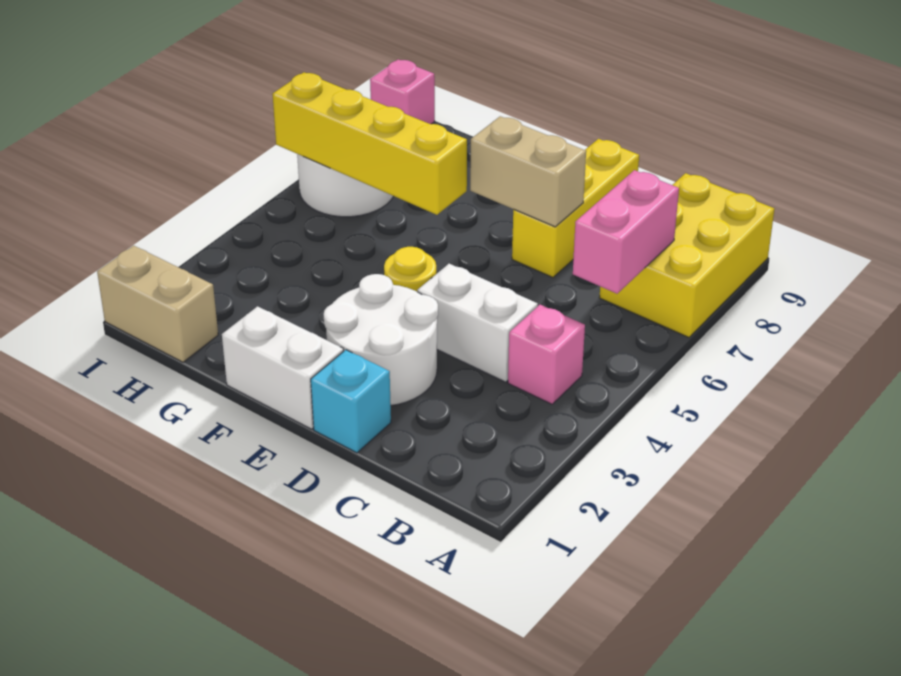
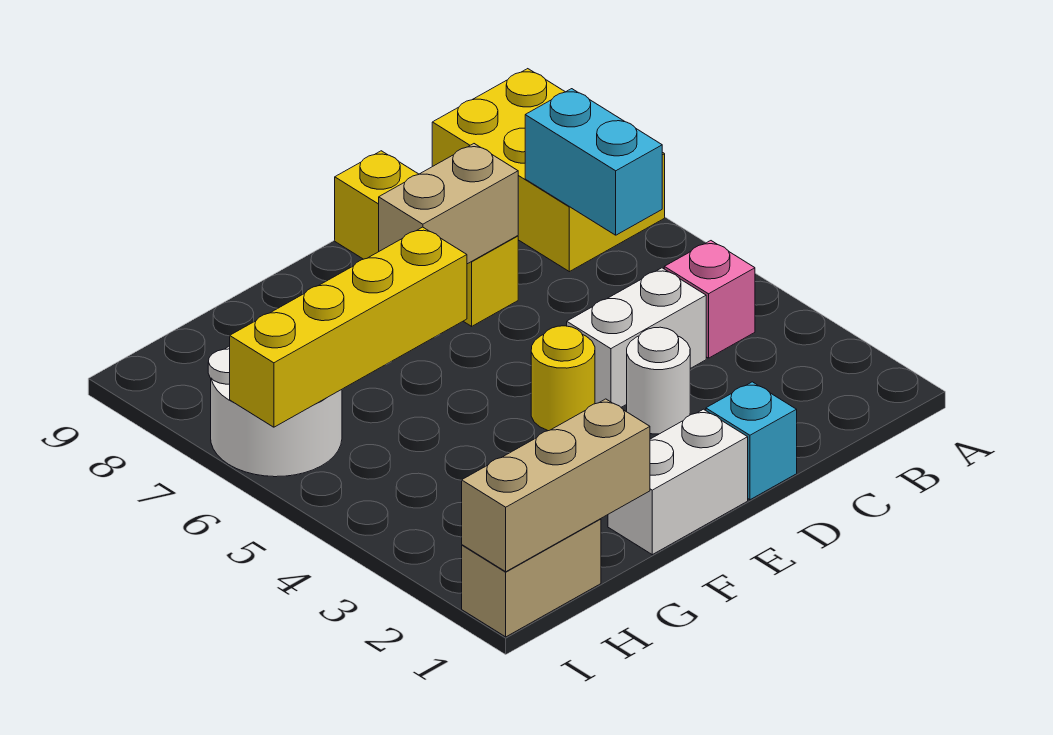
pink 1x2 brick [573,170,679,294] -> cyan 1x2 brick [525,89,662,235]
white 2x2 round brick [324,274,438,405] -> white 1x1 round brick [627,327,690,434]
none -> tan 1x3 brick [462,399,650,572]
pink 1x1 brick [370,59,435,124] -> none

